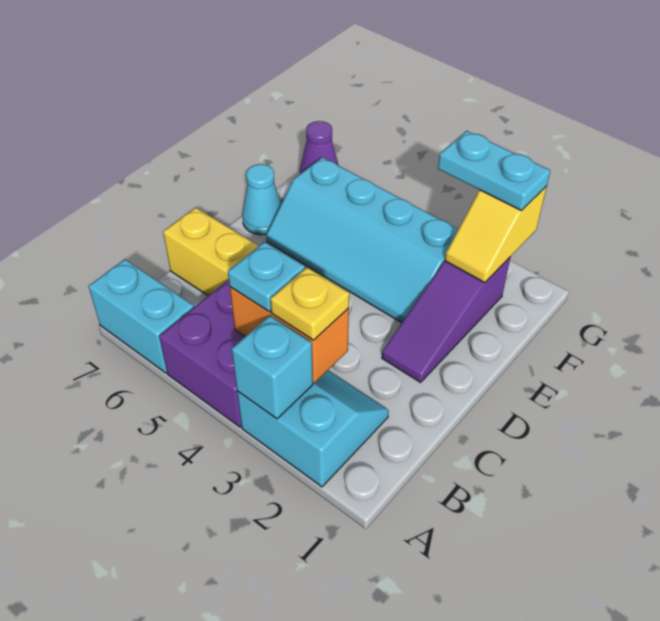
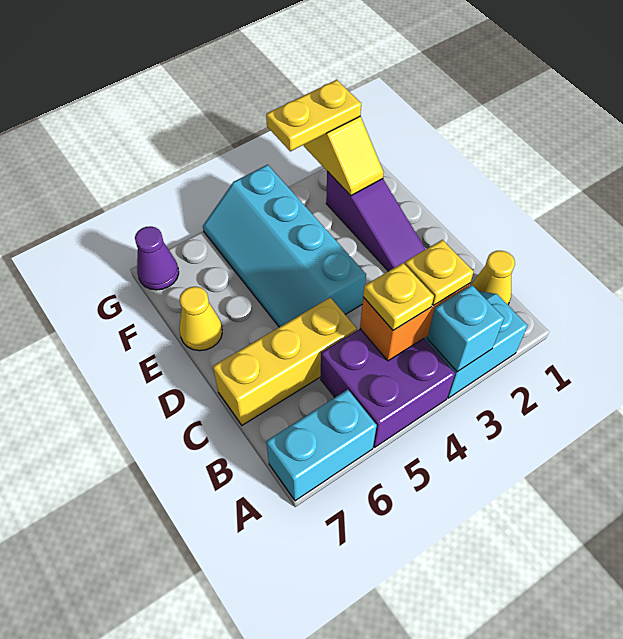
none -> yellow 1x1 cone [472,251,515,305]
cyan 1x1 plate [228,242,305,312] -> yellow 1x1 plate [363,263,434,330]
cyan 2x4 slope [266,157,458,323] -> cyan 2x4 slope turned to [203,165,366,327]
cyan 1x1 cone [242,164,281,235] -> yellow 1x1 cone [179,287,222,351]
cyan 1x2 plate [438,131,550,211] -> yellow 1x2 plate [266,80,361,151]

